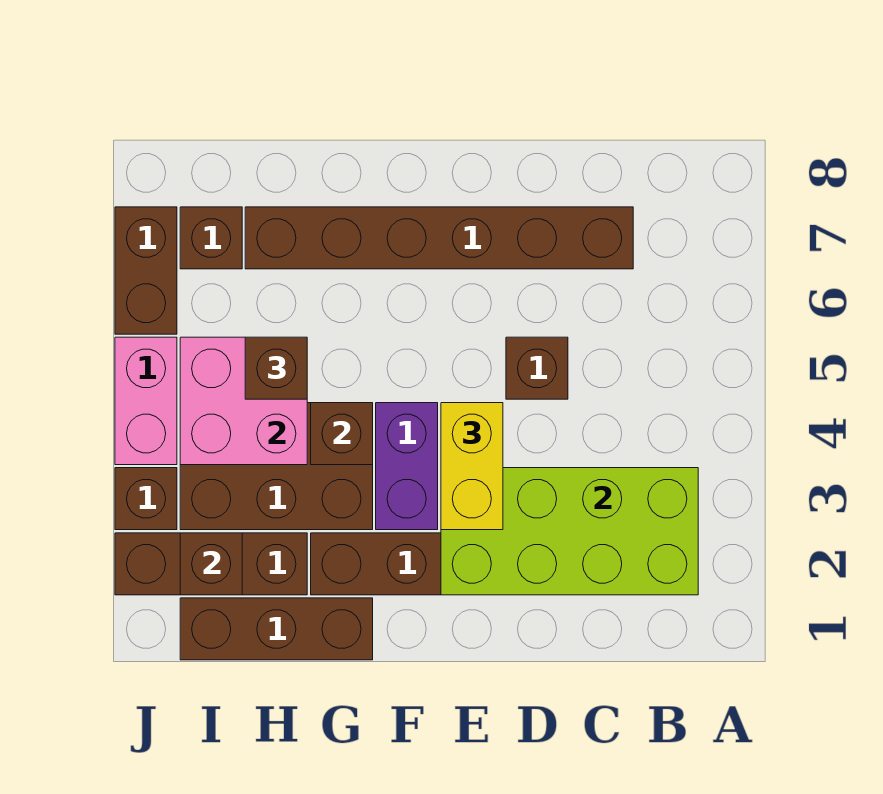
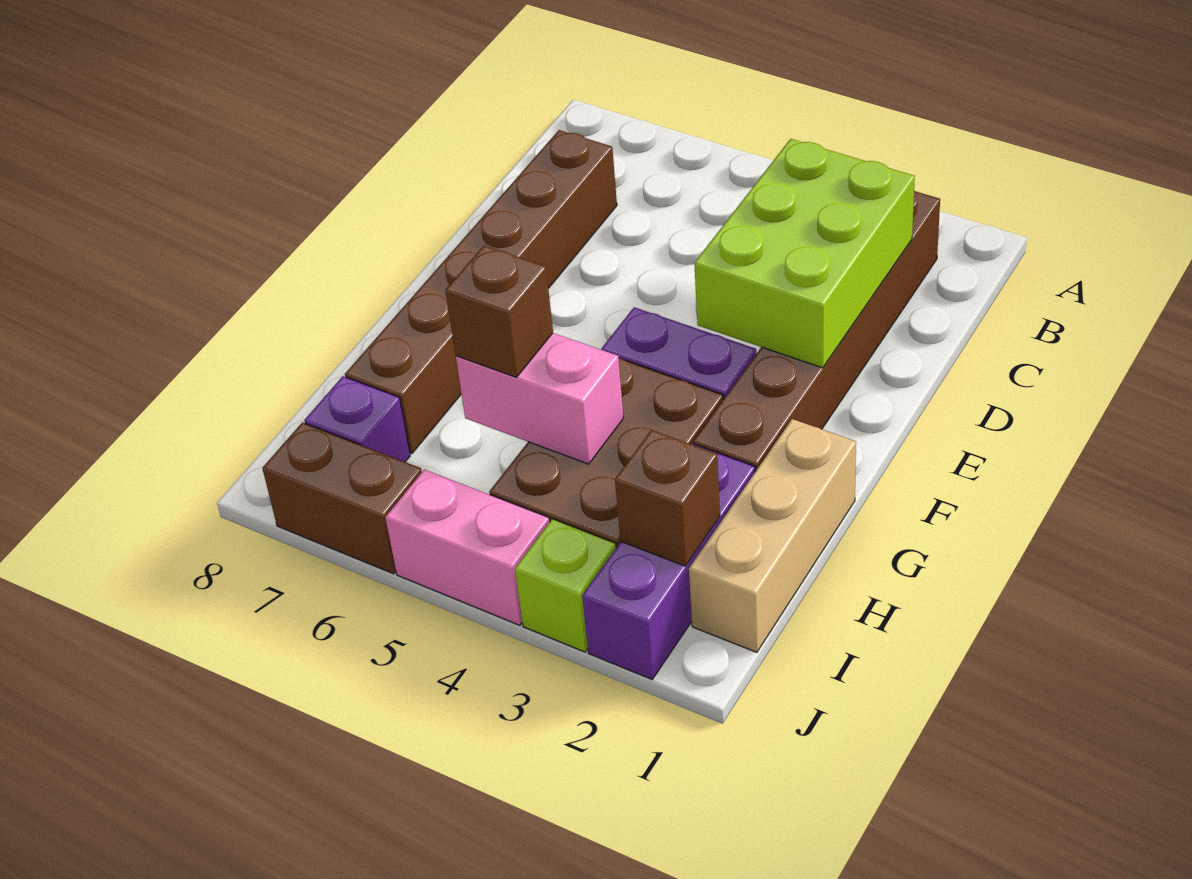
lime 2x4 brick [441,468,698,595] -> lime 2x3 brick [694,139,915,368]
brown 1x1 brick [506,337,568,399] -> none
yellow 1x2 brick [441,403,503,530] -> none
brown 1x3 brick [180,598,373,660] -> tan 1x3 brick [689,419,856,652]
brown 1x1 brick [311,403,373,465] -> none
brown 1x3 brick [115,533,307,595] -> purple 1x3 brick [582,444,755,679]
pink 2x2 brick [180,337,307,465] -> pink 1x2 brick [456,333,623,464]
brown 1x1 brick [180,207,242,269] -> purple 1x1 brick [304,376,410,462]
brown 1x1 brick [115,468,177,530] -> lime 1x1 brick [515,519,616,652]

